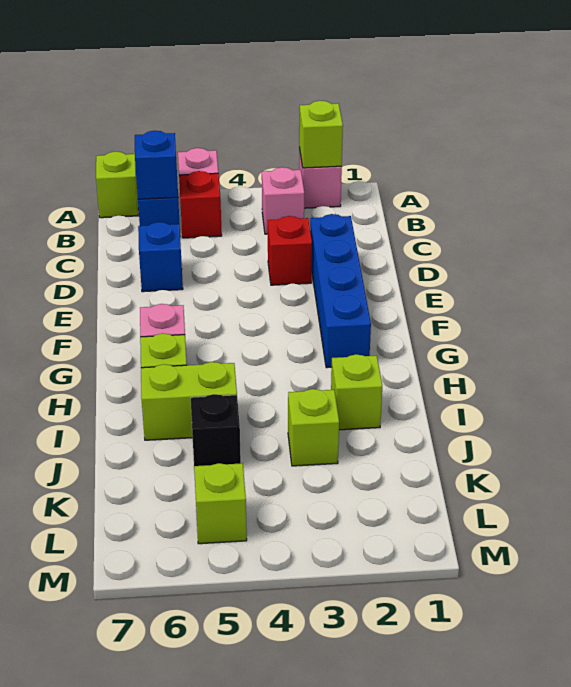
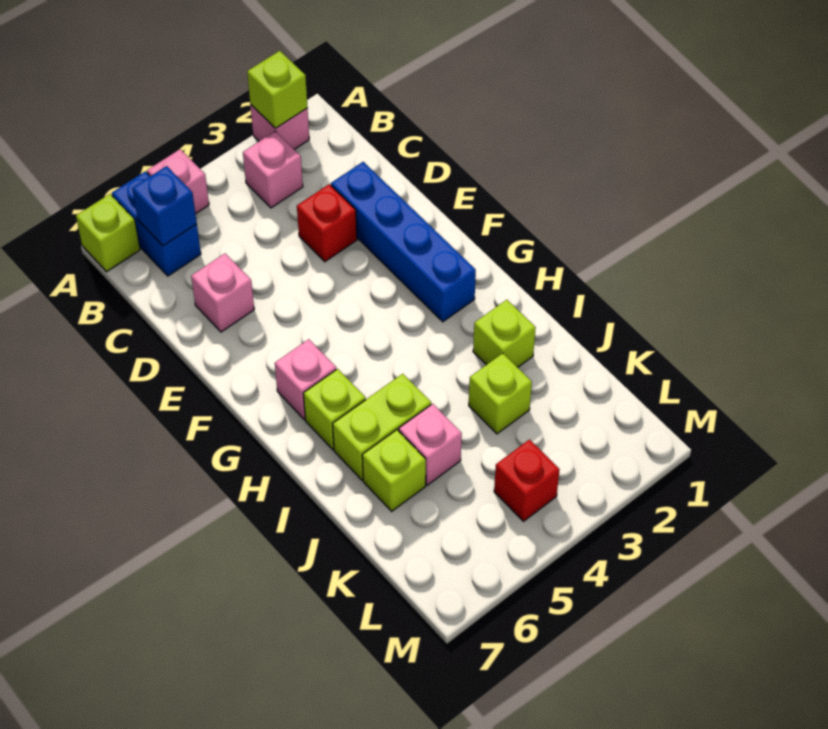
red 1x1 brick [179,171,222,238] -> red 1x1 brick moved to [494,440,560,521]
blue 1x1 brick [138,222,183,292] -> pink 1x1 brick [191,254,254,332]
black 1x1 brick [191,394,241,466] -> pink 1x1 brick [399,404,462,485]
lime 1x1 brick [194,463,247,544] -> lime 1x1 brick moved to [362,430,426,511]

